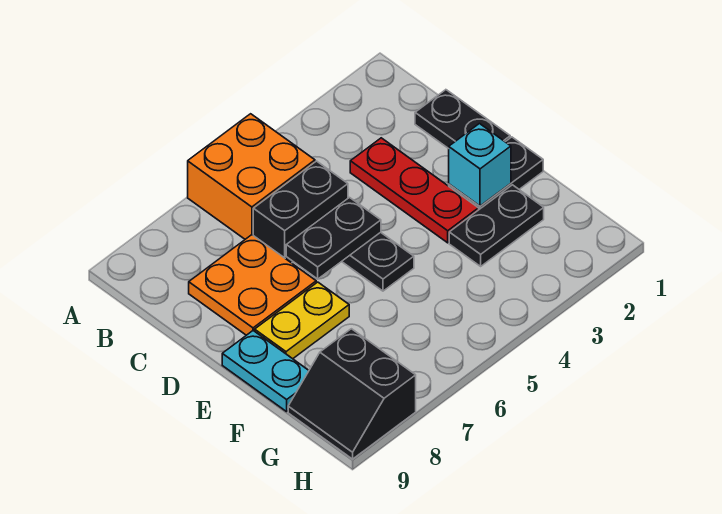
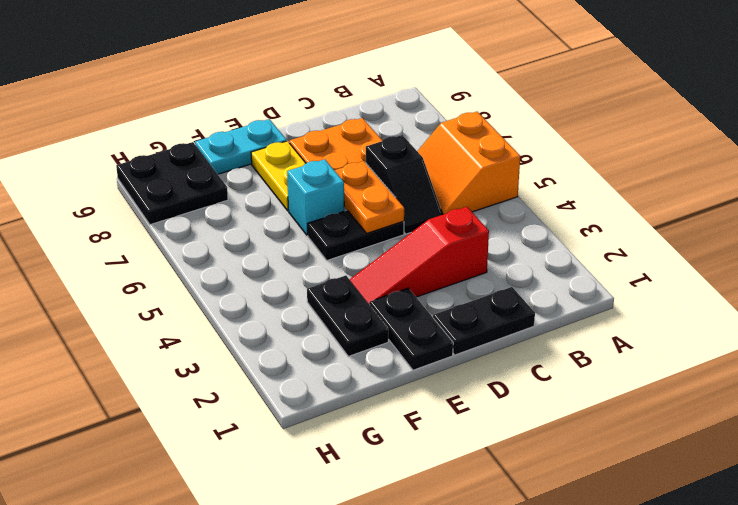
orange 2x2 brick [188,114,315,239] -> orange 2x2 slope [417,112,520,214]
red 1x3 plate [350,138,479,243] -> red 1x3 slope [350,207,489,304]
black 1x2 brick [253,161,348,263] -> black 1x2 slope [365,135,443,234]
black 1x2 plate [286,198,381,279] -> orange 1x2 plate [334,161,404,233]
cyan 1x1 brick [449,124,511,206] -> cyan 1x1 brick moved to [287,159,344,235]
black 2x2 slope [288,329,416,459] -> black 2x2 plate [116,142,228,225]

